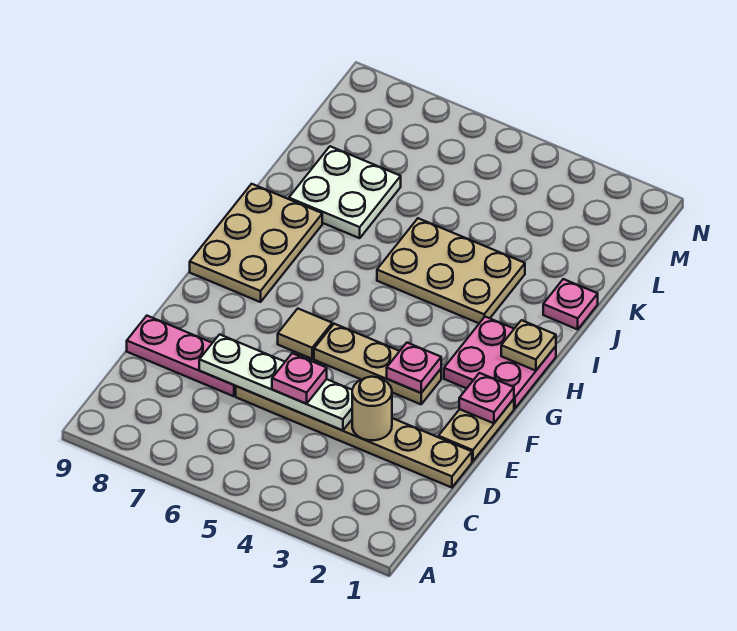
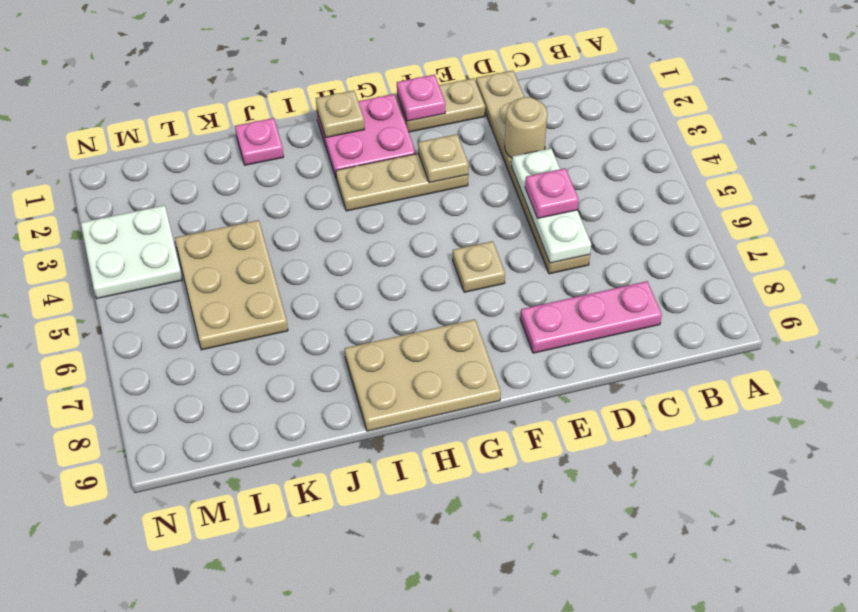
white 1x4 plate [199,334,352,431] -> white 1x3 plate [512,148,591,263]
pink 1x3 plate [127,316,236,396] -> pink 1x3 plate turned to [520,281,662,353]
tan 1x3 plate [314,324,441,404] -> tan 1x3 plate turned to [336,153,468,211]
pink 1x1 plate [387,343,441,393] -> tan 1x1 plate [418,134,469,183]
tan 1x1 tile [278,309,332,359] -> tan 1x1 plate [453,241,505,292]
tan 2x3 plate [377,218,525,323] -> tan 2x3 plate moved to [175,220,288,350]
white 2x2 plate [289,146,401,238] -> white 2x2 plate moved to [81,205,182,298]

